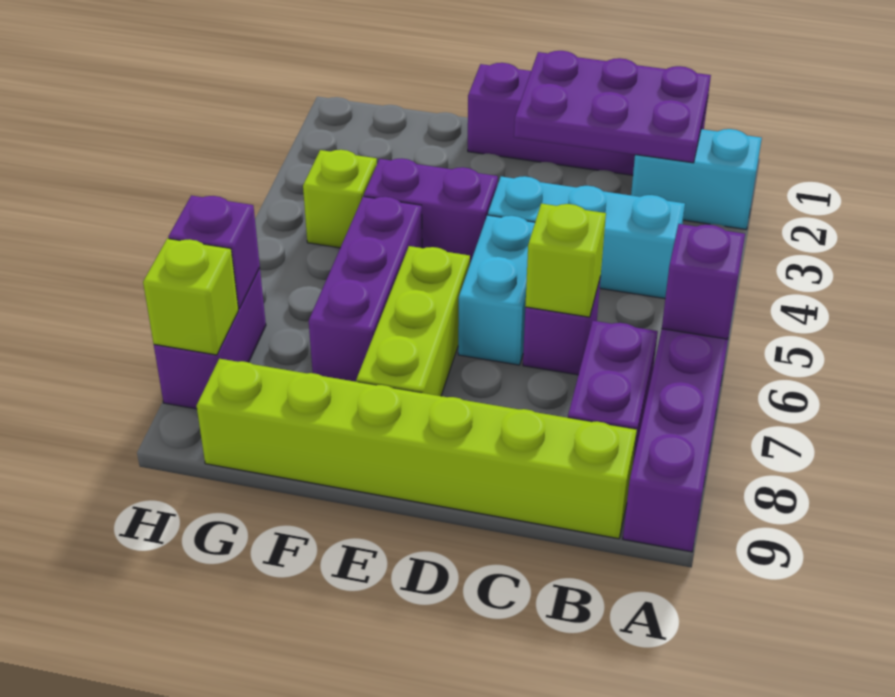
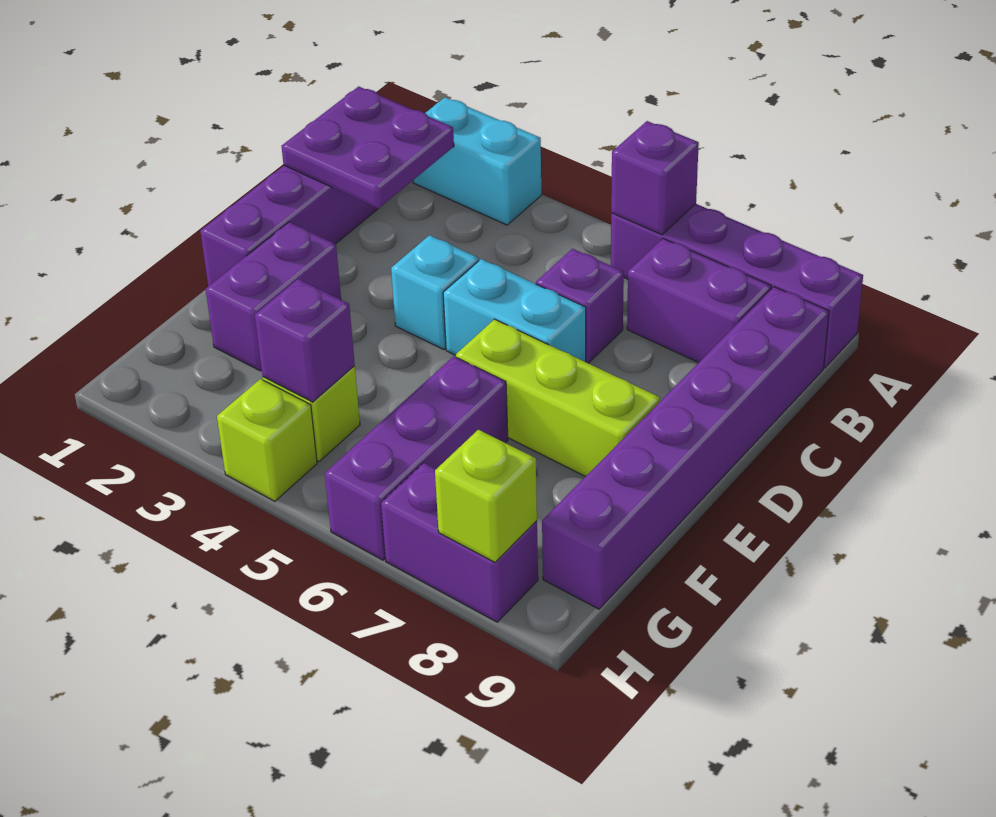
cyan 1x2 brick [631,129,762,229] -> cyan 1x2 brick turned to [413,97,541,225]
purple 2x3 plate [514,51,711,163] -> purple 2x2 plate [282,86,454,209]
cyan 1x3 brick [488,176,685,299] -> cyan 1x1 brick [391,235,479,349]
lime 1x6 brick [197,359,637,539] -> purple 1x6 brick [542,287,829,609]
lime 1x1 brick [525,203,606,317] -> lime 1x1 brick moved to [217,379,317,501]
purple 1x2 brick [364,159,498,263] -> purple 1x2 brick moved to [206,222,341,371]
purple 1x3 brick [309,196,422,382] -> purple 1x3 brick turned to [325,356,508,560]
purple 1x1 brick [168,196,260,309] -> purple 1x1 brick moved to [255,279,355,402]

